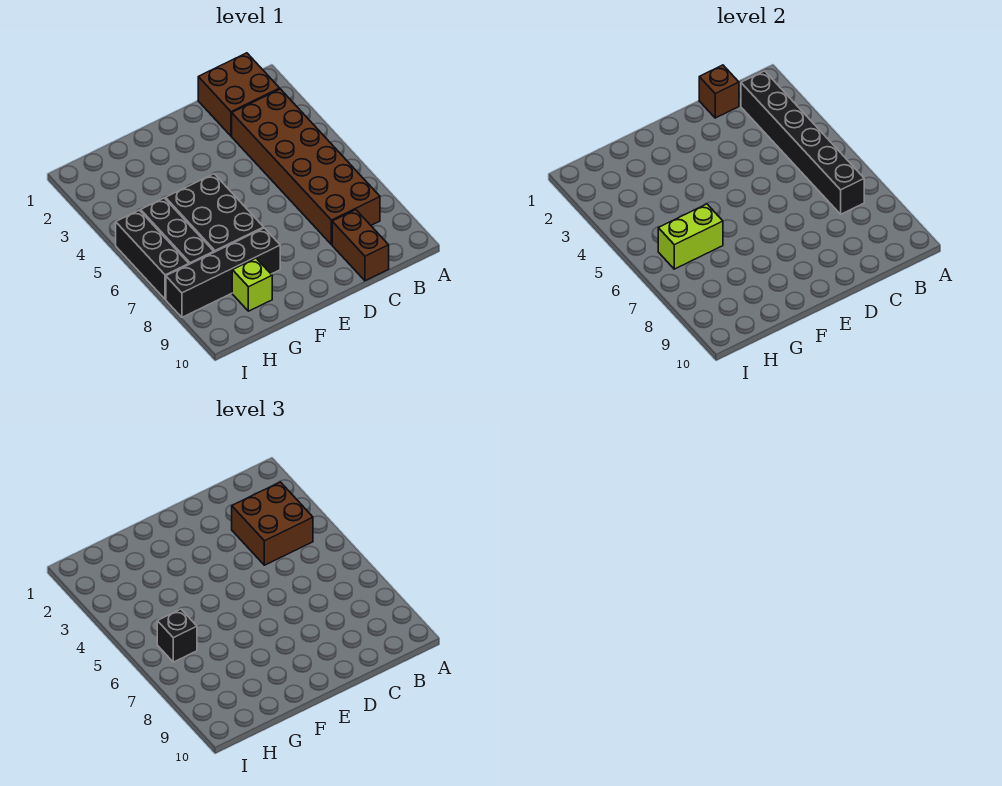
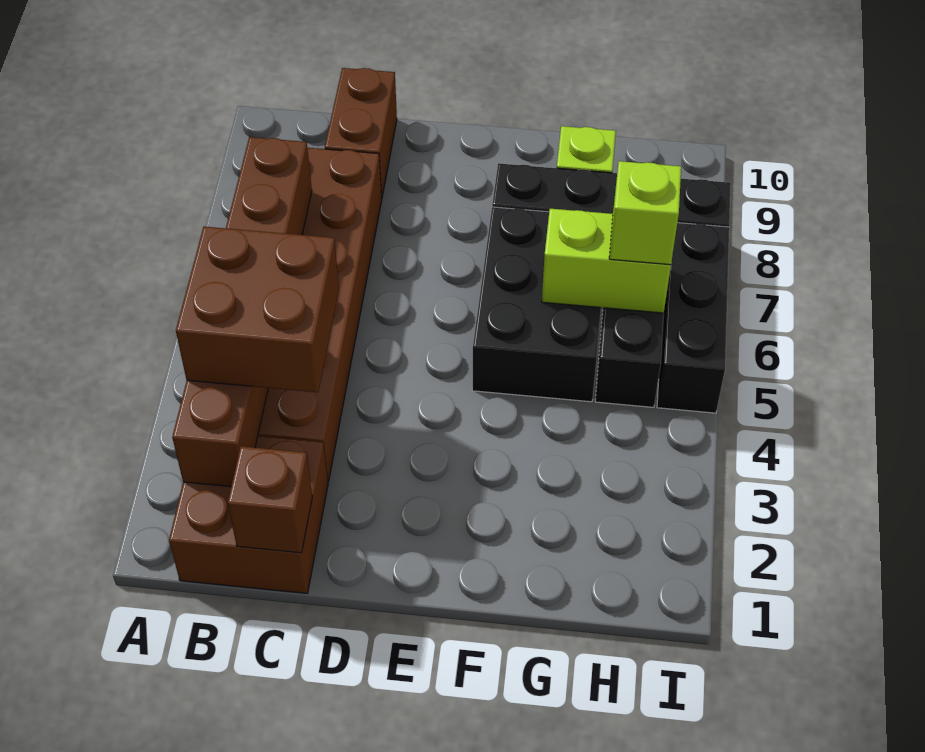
black 1x6 brick [741,71,864,214] -> brown 1x6 brick [172,137,312,487]
black 1x1 brick [157,609,197,662] -> lime 1x1 brick [609,161,681,265]

